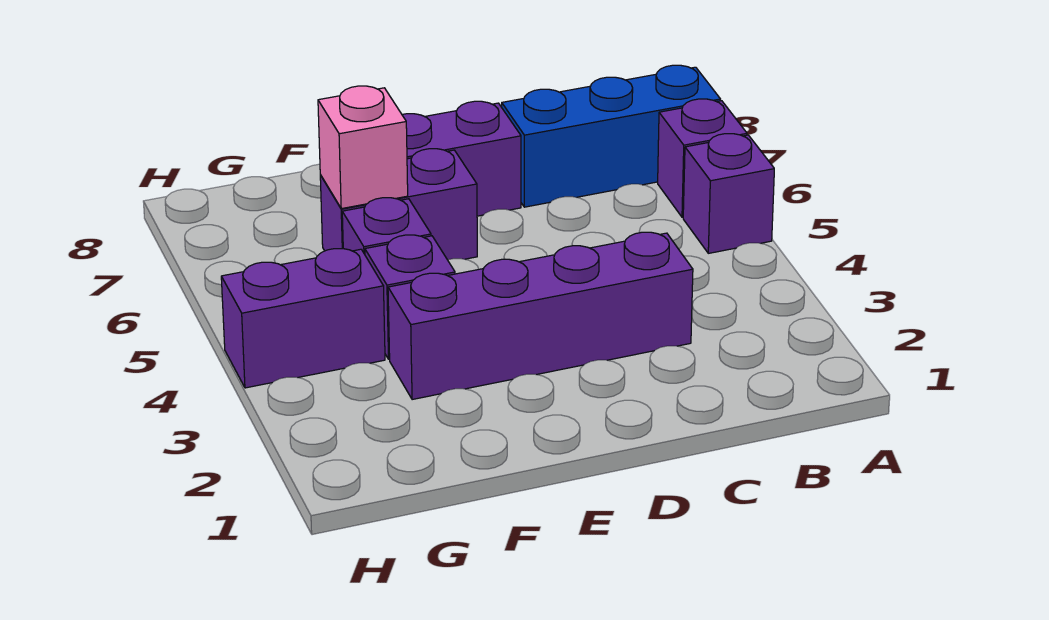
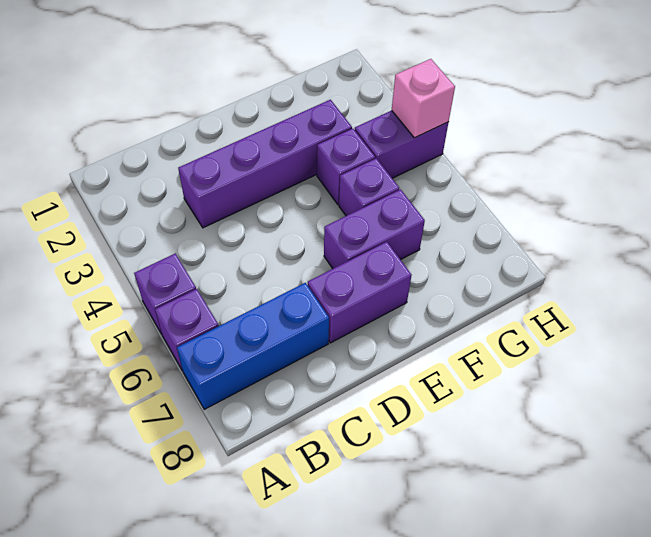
pink 1x1 brick [318,86,408,209] -> pink 1x1 brick moved to [392,59,455,138]

